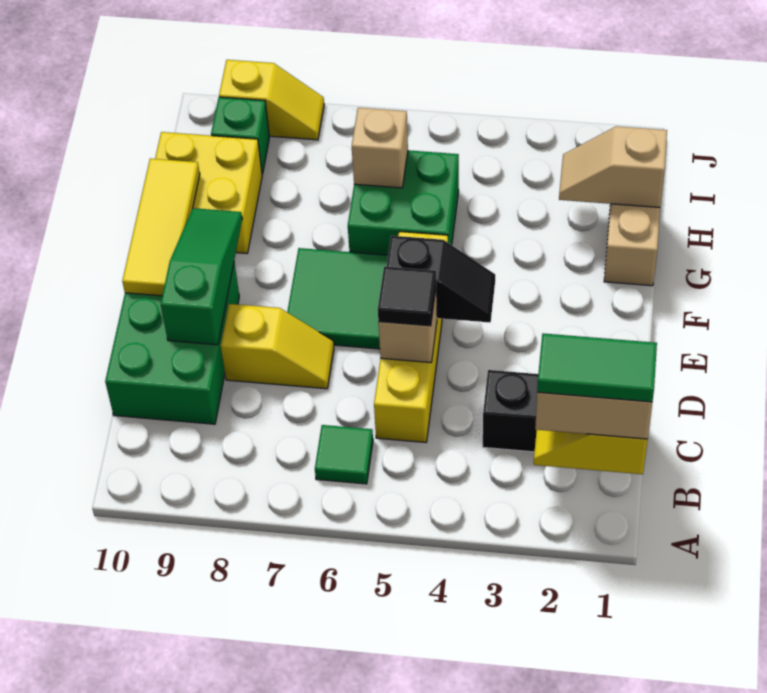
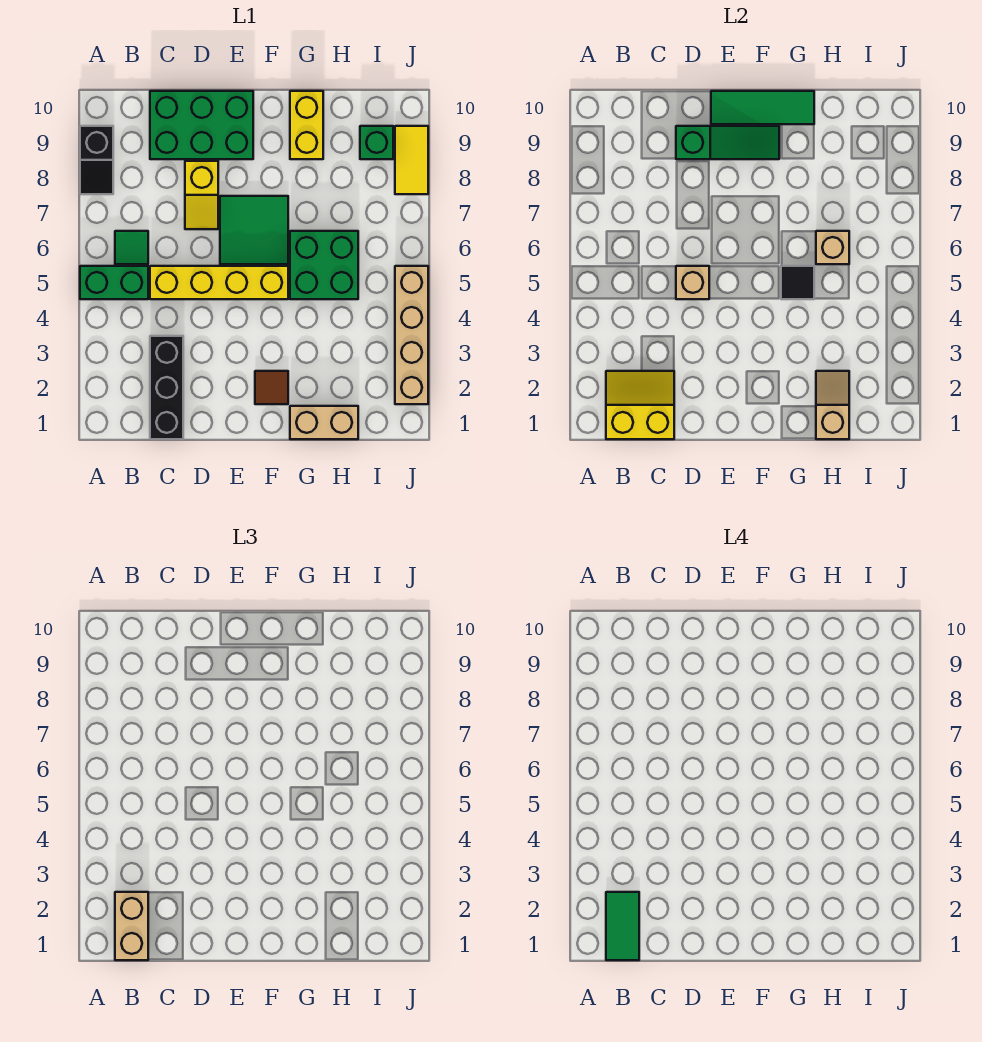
none -> green 1x2 brick [80,266,148,299]
black 1x1 tile [378,266,436,326] -> black 1x1 tile moved to [781,266,814,299]
black 1x2 slope [387,236,495,322] -> black 1x2 slope moved to [80,126,113,194]
yellow 1x3 tile [122,159,200,296] -> green 1x3 tile [711,91,814,124]
none -> brown 1x1 tile [255,371,288,404]
yellow 2x2 brick [155,132,262,254] -> yellow 1x2 brick [290,91,323,159]
none -> tan 1x4 brick [395,266,428,404]
yellow 1x2 slope [219,60,324,140] -> yellow 1x2 tile [395,126,428,194]

